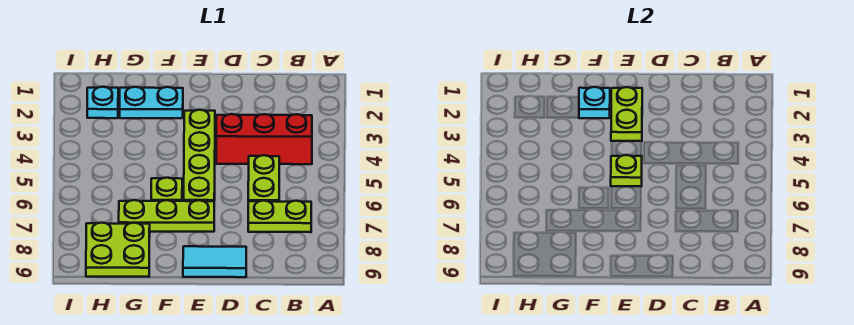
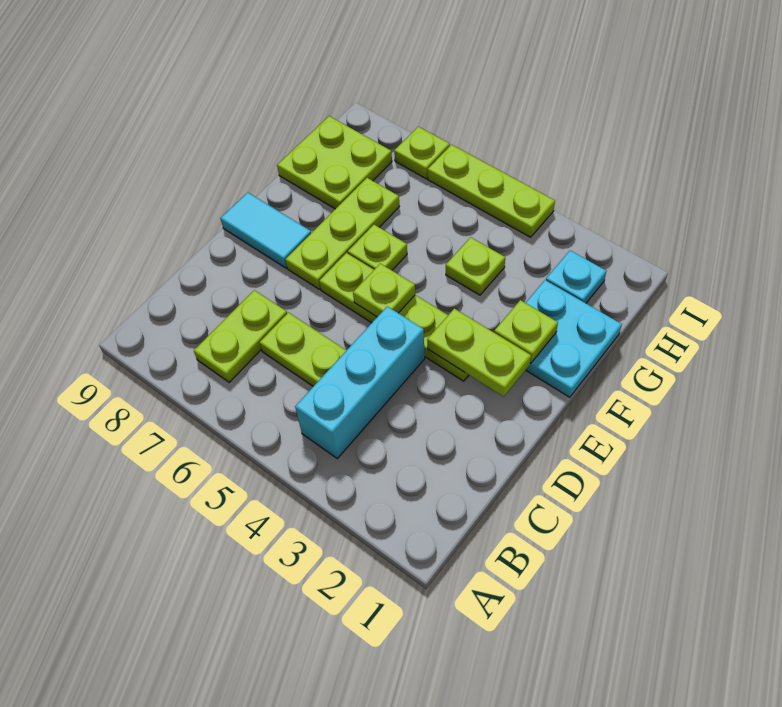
red 1x3 brick [216,114,312,164] -> cyan 1x3 brick [295,306,425,458]
cyan 1x2 tile [183,246,246,277] -> cyan 1x2 tile turned to [221,192,311,268]
cyan 1x2 plate [120,87,183,118] -> cyan 2x2 plate [526,280,622,397]
cyan 1x1 plate [579,87,610,118] -> lime 1x1 plate [494,300,558,363]
none -> lime 1x1 plate [446,237,505,295]
none -> lime 1x3 plate [428,145,555,237]
none -> lime 1x1 plate [394,127,450,179]

